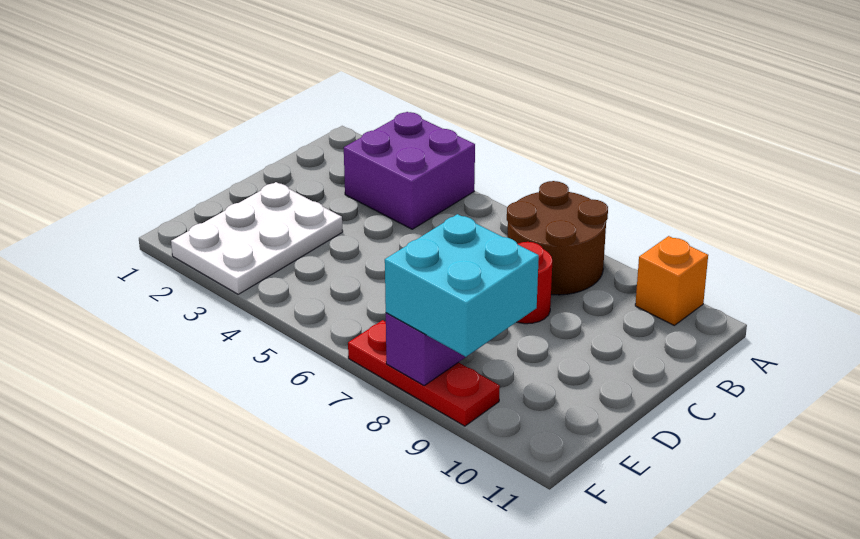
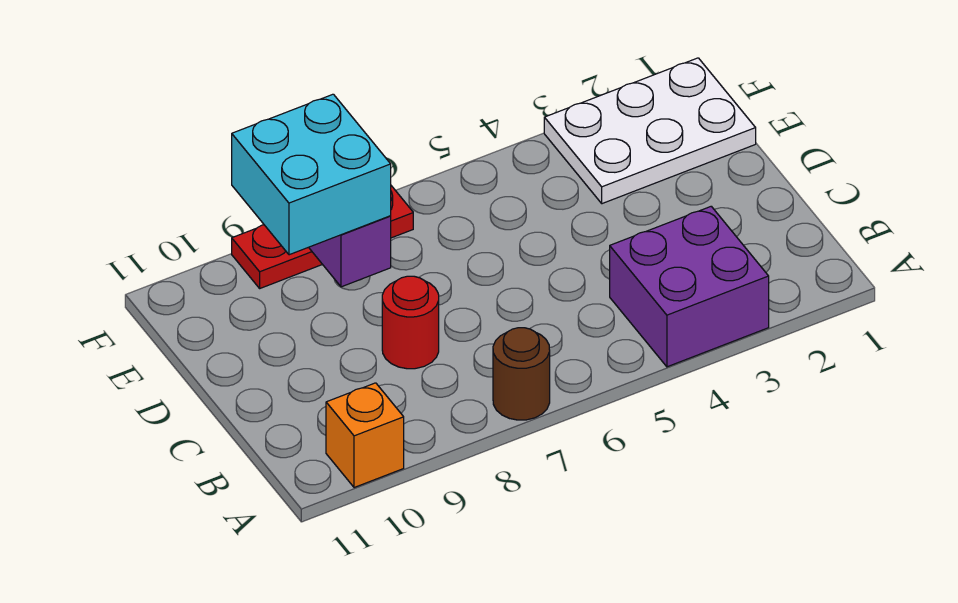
brown 2x2 round brick [507,181,608,295] -> brown 1x1 round brick [493,328,550,420]
white 2x3 plate [171,182,343,294] -> white 2x3 plate turned to [544,58,756,204]

